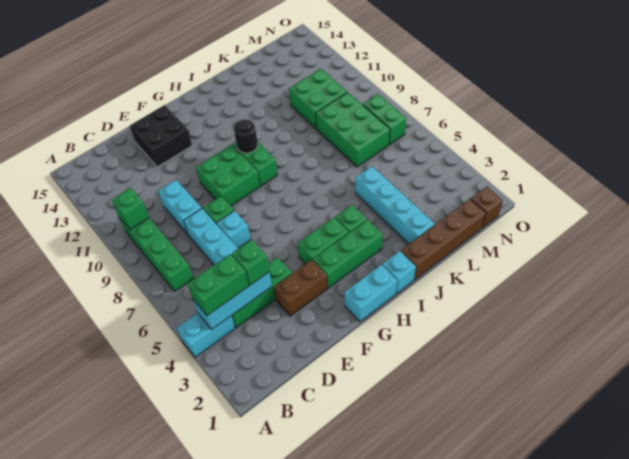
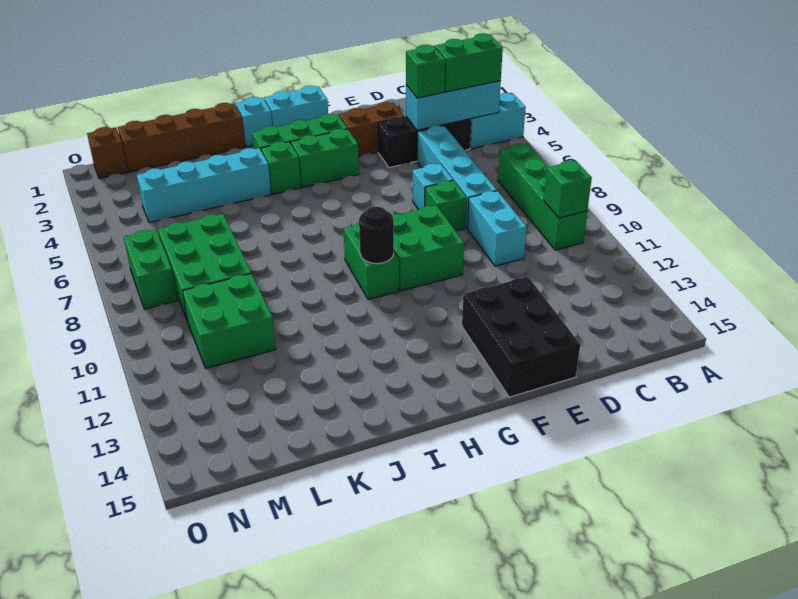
green 1x3 brick [232,257,292,328] -> black 1x3 brick [378,116,471,168]
black 2x2 brick [130,105,192,167] -> black 2x3 brick [462,277,580,397]
cyan 1x4 brick [355,166,435,244] -> cyan 1x4 brick turned to [137,148,271,223]

